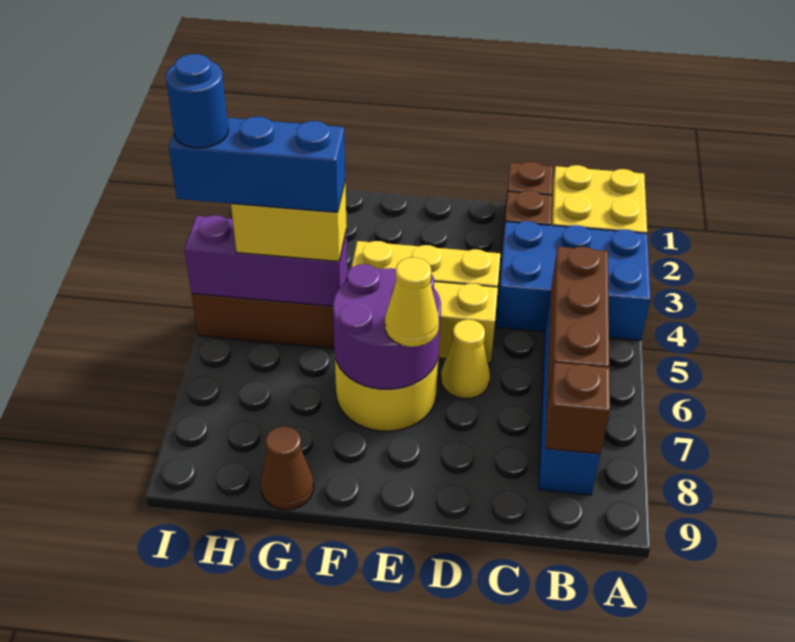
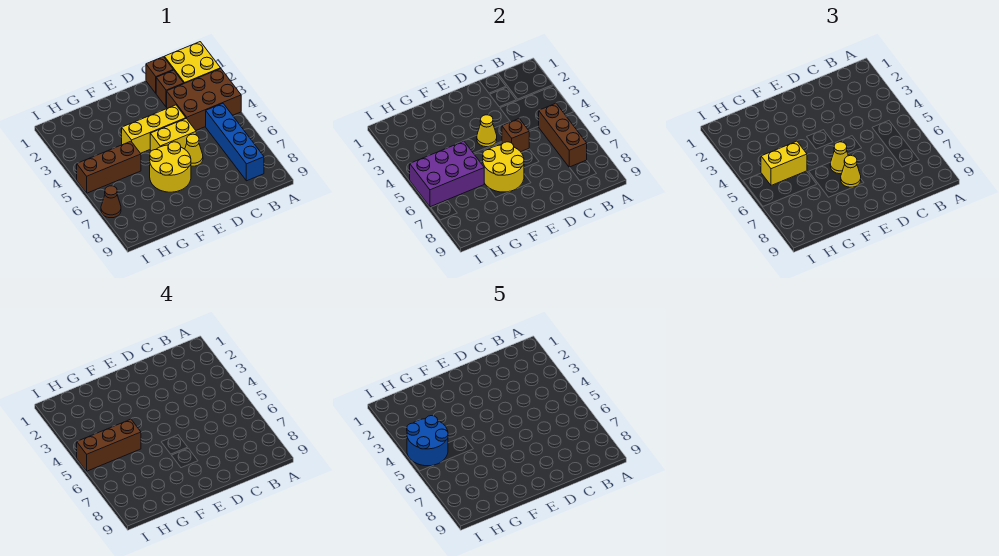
blue 2x3 brick [496,221,651,340] -> brown 2x3 brick [167,69,241,130]
brown 1x1 brick [546,363,610,454] -> brown 1x1 brick moved to [502,119,529,152]
none -> yellow 1x1 cone [477,115,497,147]
purple 2x2 round brick [333,264,441,389] -> yellow 2x2 round brick [483,142,524,192]
none -> yellow 1x1 cone [830,142,848,174]
purple 1x3 brick [185,215,348,306] -> purple 2x3 brick [410,141,484,207]
blue 1x3 brick [169,117,345,212] -> brown 1x3 brick [77,419,141,471]
brown 1x1 cone [261,426,314,510] -> brown 1x1 cone moved to [101,186,121,218]
blue 1x1 round brick [166,54,228,148] -> blue 2x2 round brick [407,416,448,466]

